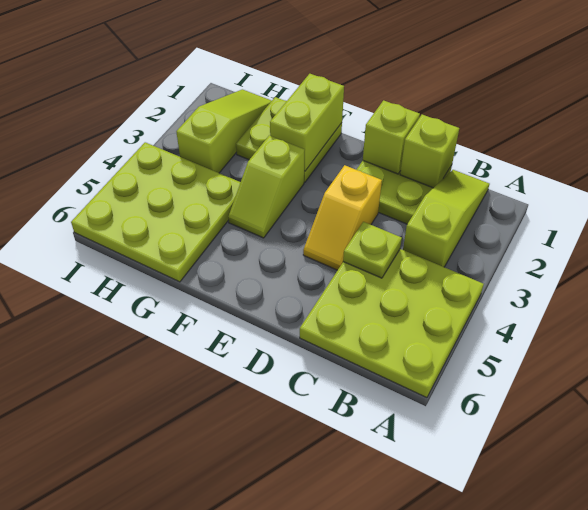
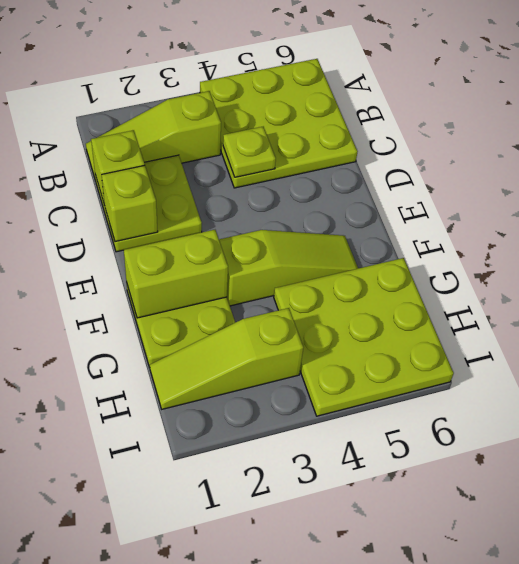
yellow 1x2 slope [303,165,382,270] -> none
lime 1x2 slope [228,135,304,238] -> lime 1x3 slope [219,230,358,306]

